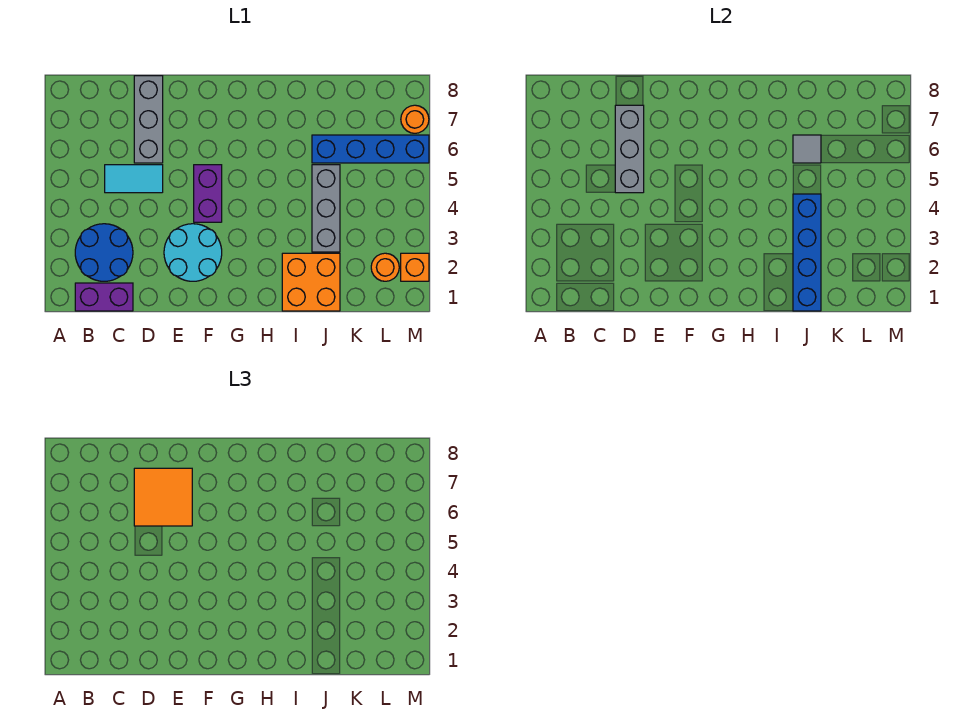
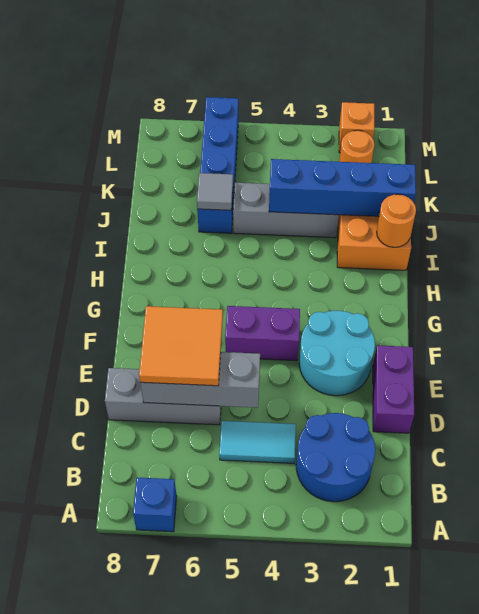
none -> blue 1x1 brick [133,478,177,532]
purple 1x2 brick [75,283,133,311] -> purple 1x2 brick moved to [373,345,414,433]
cyan 1x2 tile [105,165,163,193] -> cyan 1x2 tile turned to [219,421,296,463]
orange 1x1 round brick [401,105,429,133] -> orange 1x1 round brick moved to [377,194,416,247]

